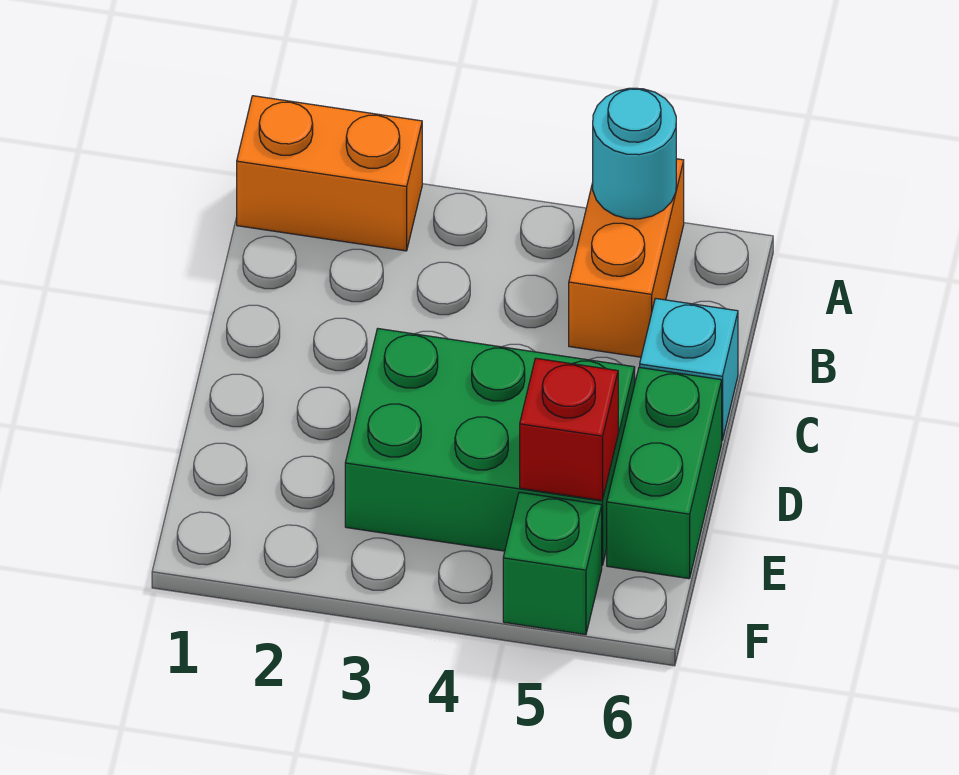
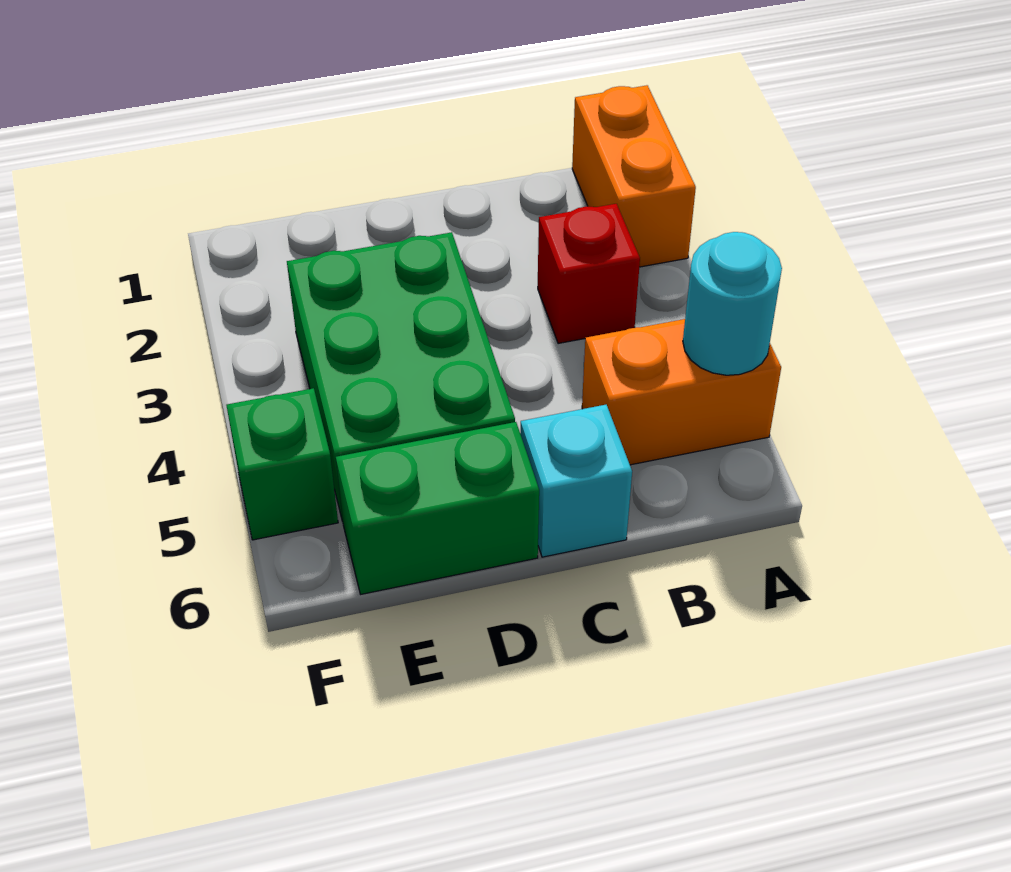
red 1x1 brick [520,358,618,501] -> red 1x1 brick moved to [538,204,640,344]

